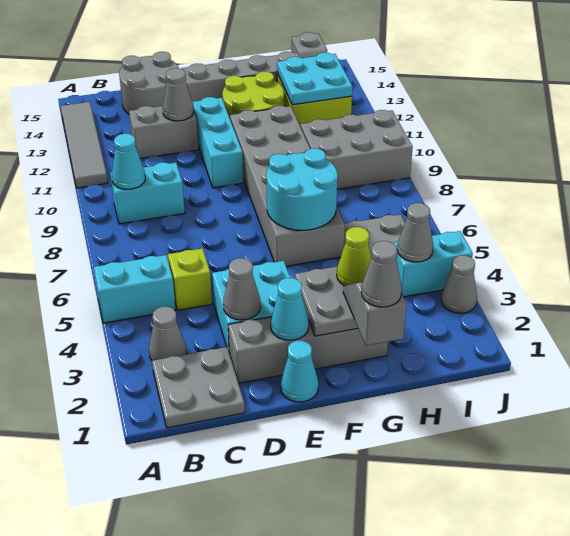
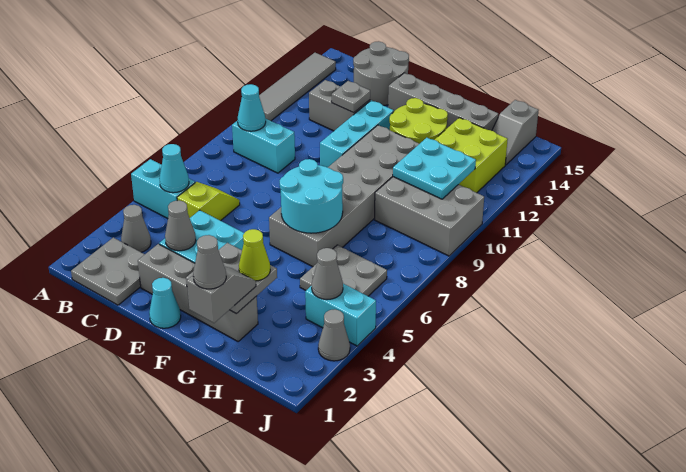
grey 1x1 cone [163,68,194,121] -> grey 1x1 plate [332,81,370,113]
cyan 1x1 cone [271,278,309,340] -> cyan 1x1 cone moved to [159,144,189,193]
cyan 2x2 plate [277,53,352,105] -> cyan 2x2 plate moved to [393,138,476,199]

